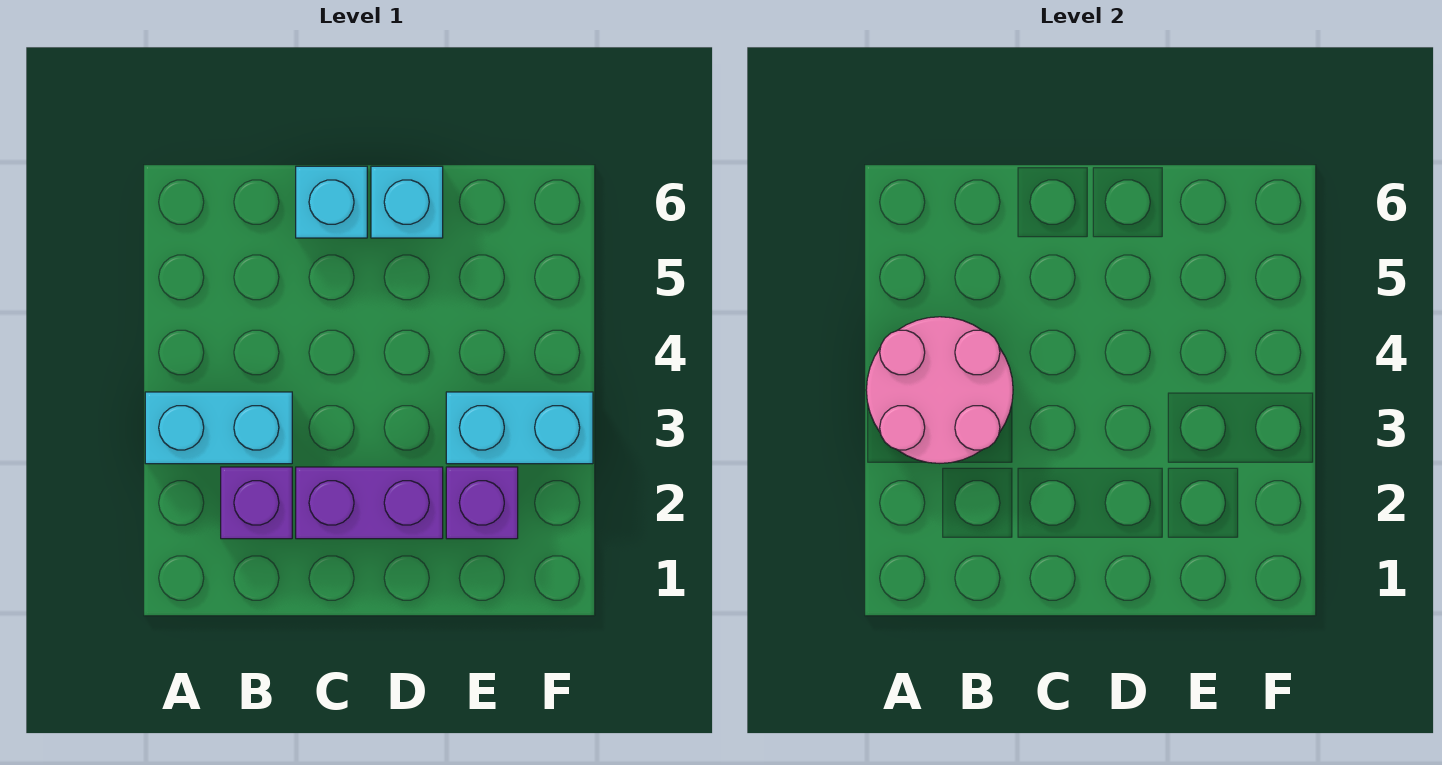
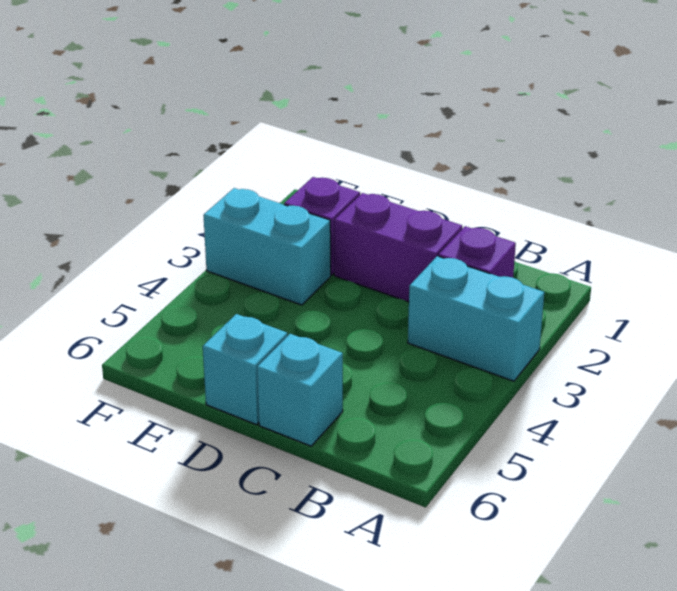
pink 2x2 round brick [866,317,1013,463] -> none

